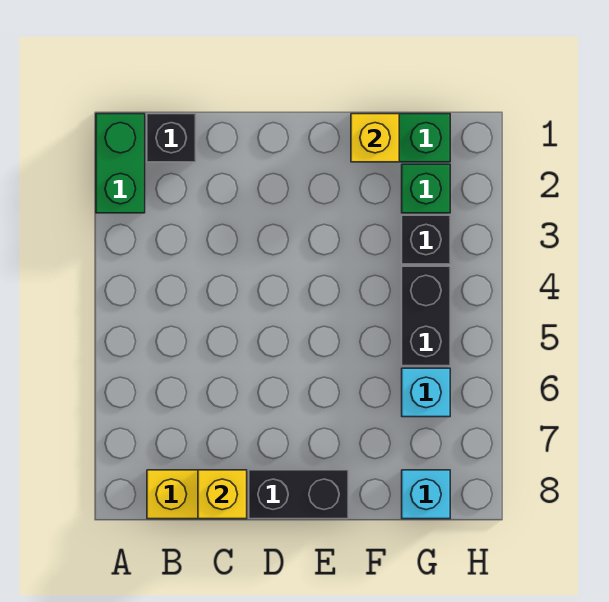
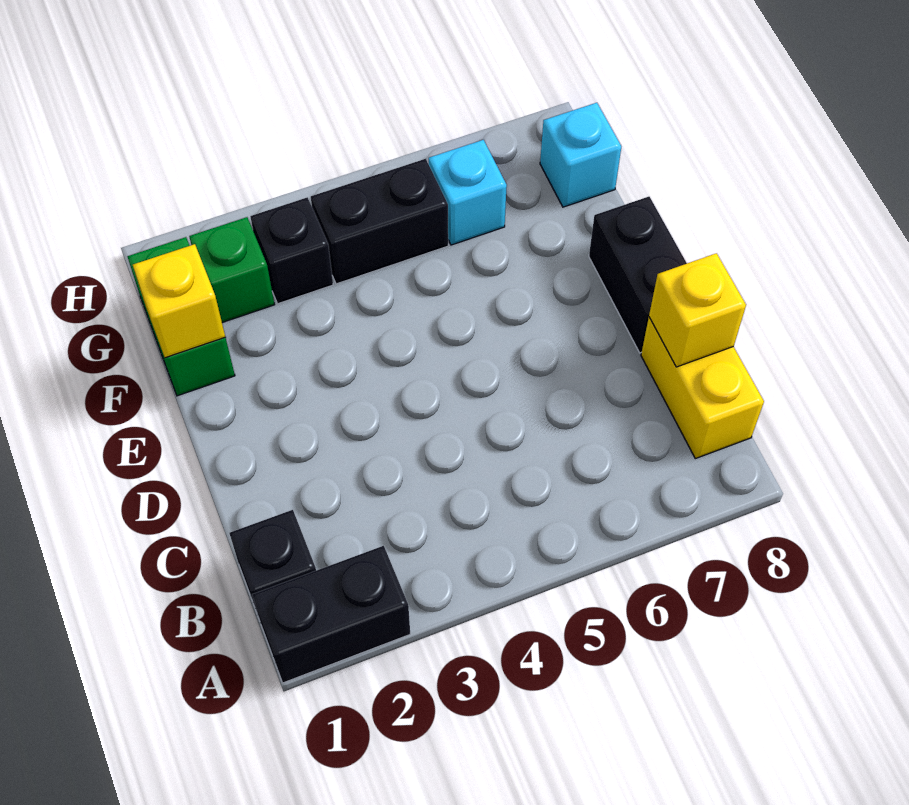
green 1x2 brick [96,114,145,213] -> black 1x2 brick [252,546,410,683]

